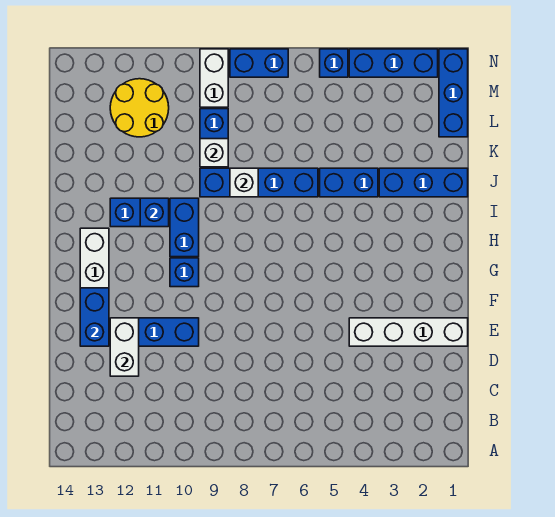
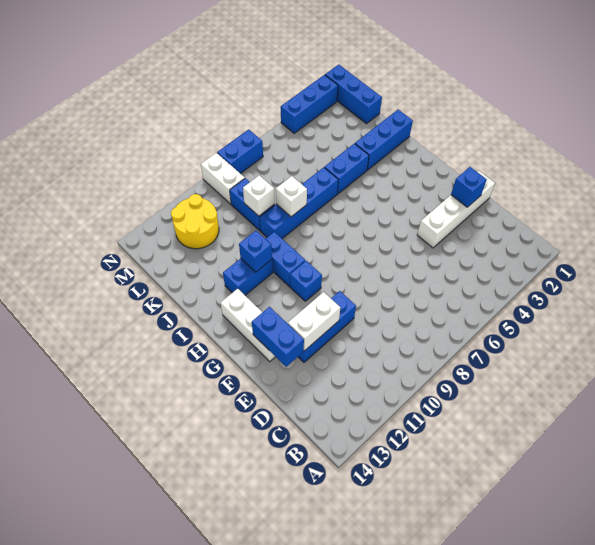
white 1x2 brick [110,318,139,376] -> white 1x2 brick turned to [288,292,340,351]
blue 1x1 brick [320,49,348,77] -> blue 1x1 brick moved to [451,167,487,207]

